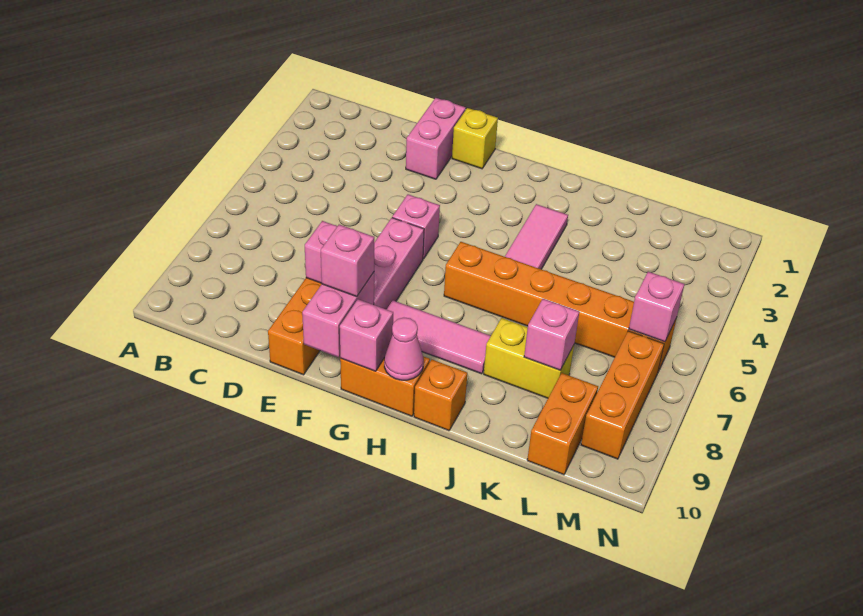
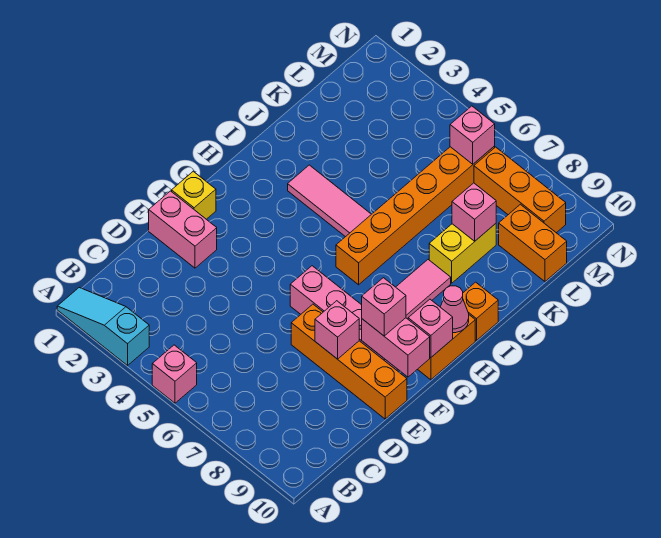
none -> cyan 1x3 slope [57,288,149,366]
pink 1x1 brick [392,194,440,259] -> pink 1x1 brick moved to [152,345,197,403]

